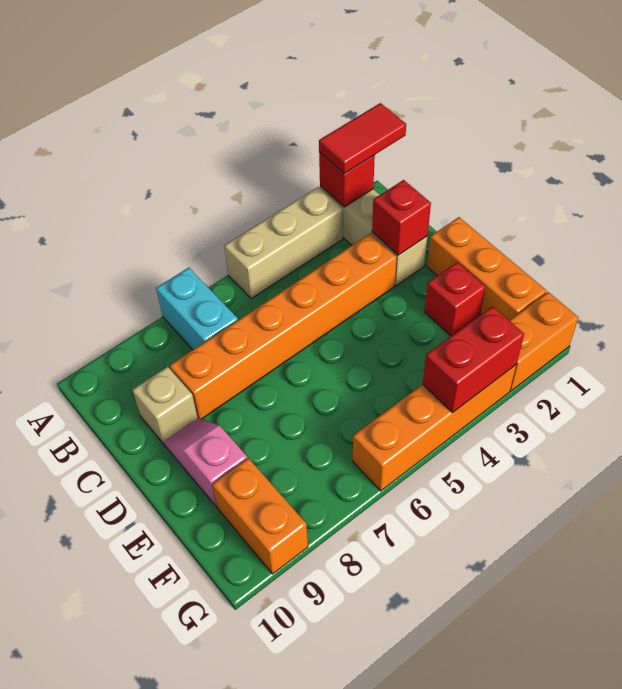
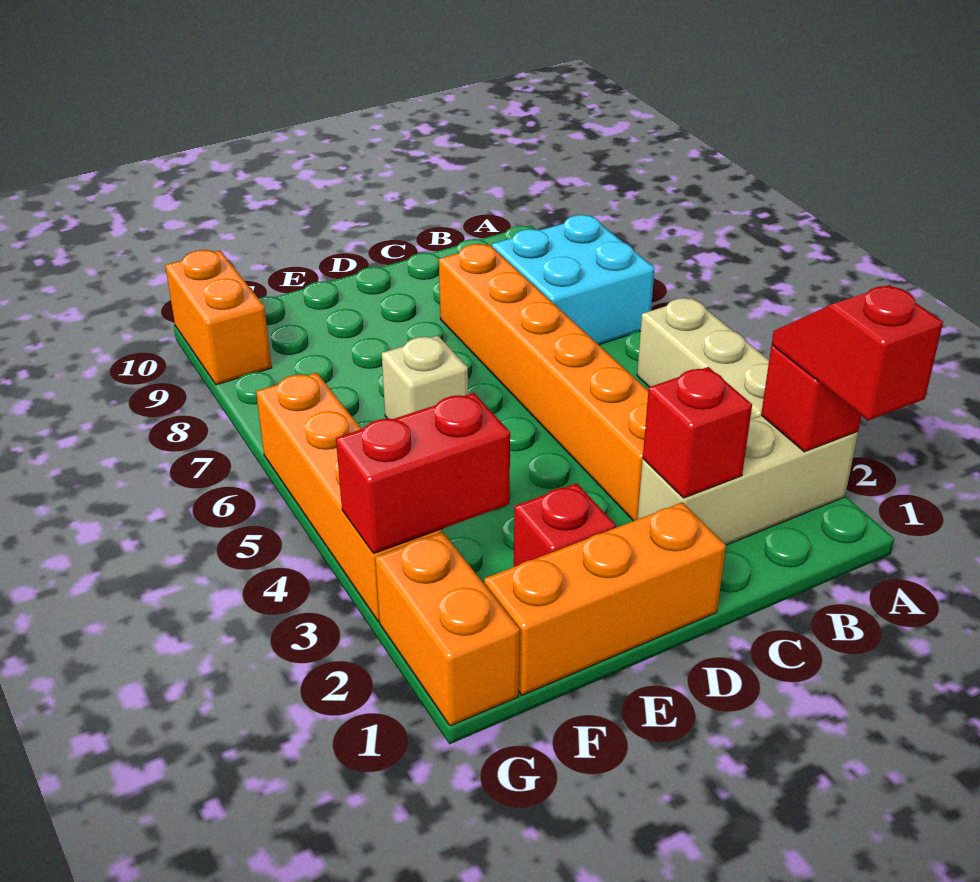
red 1x2 tile [319,103,406,174] -> red 1x2 slope [772,285,943,421]
cyan 1x2 brick [156,268,238,350] -> cyan 2x2 brick [492,215,655,345]
tan 1x1 brick [133,367,198,445] -> tan 1x1 brick moved to [382,336,468,419]
pink 1x2 slope [164,418,247,507] -> none
orange 1x2 brick [212,458,308,574] -> orange 1x2 brick turned to [165,250,272,385]
red 1x2 brick [423,306,524,413] -> red 1x2 brick turned to [336,393,510,554]

